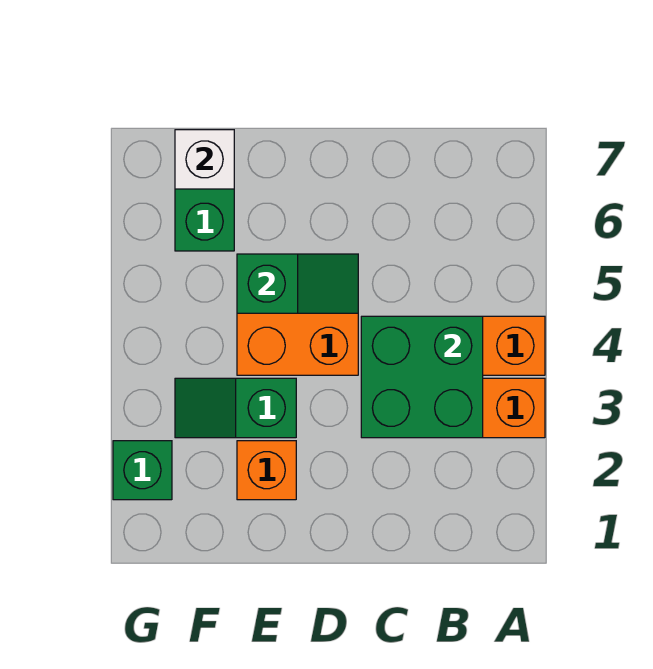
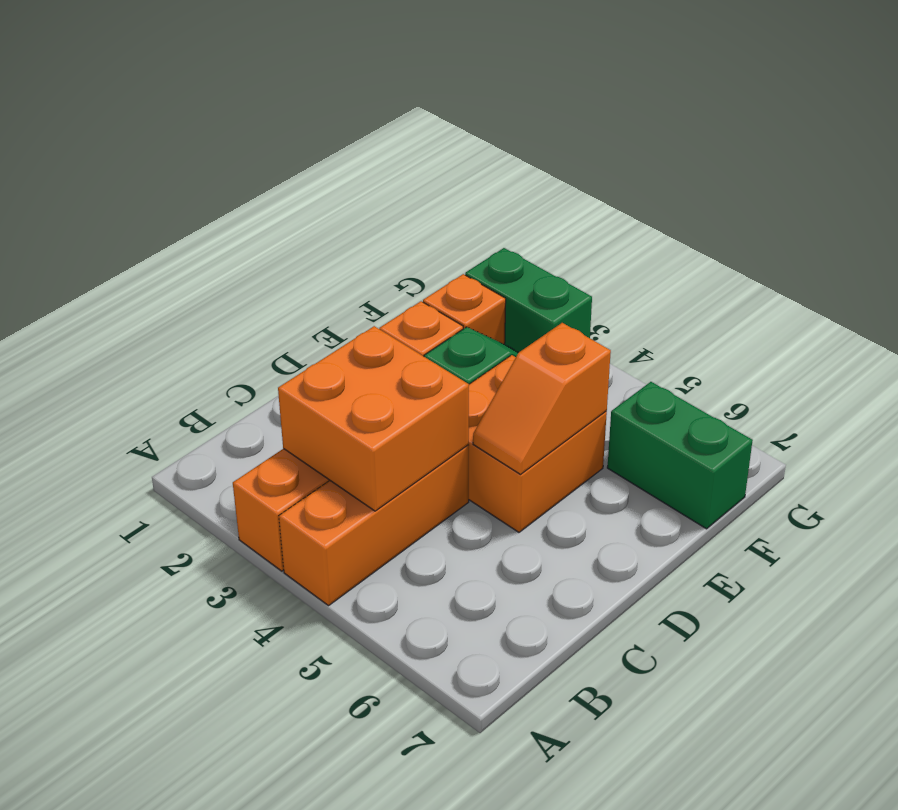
green 2x2 brick [361,316,483,438] -> orange 2x2 brick [278,326,469,511]
green 1x2 slope [237,254,358,313] -> orange 1x2 slope [473,323,611,474]
none -> orange 1x1 brick [423,274,506,344]
white 1x1 brick [175,130,234,189] -> none
green 1x1 brick [113,441,172,500] -> green 1x2 brick [465,248,592,352]

